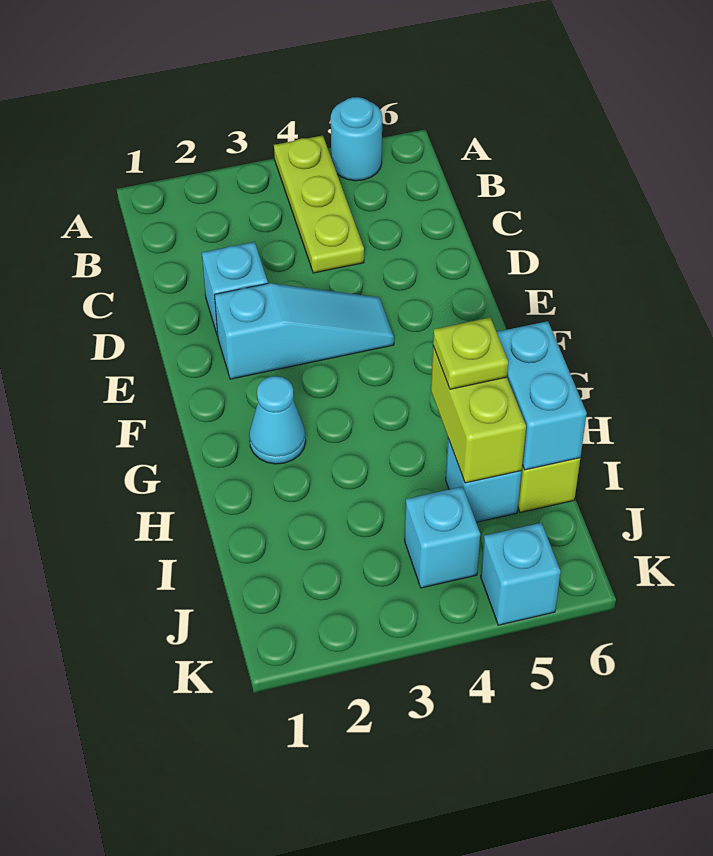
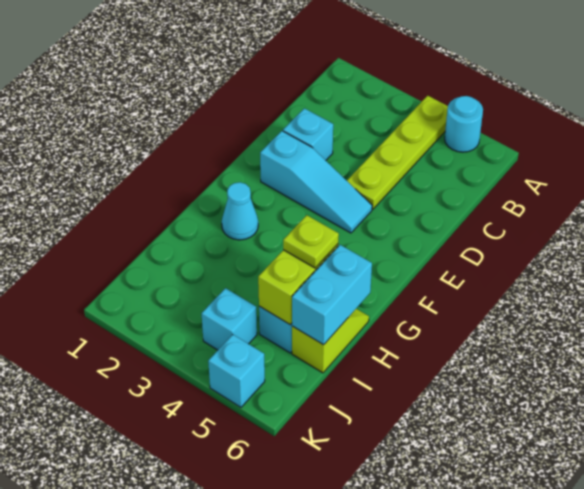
lime 1x3 plate [274,136,364,273] -> lime 1x4 plate [347,96,448,209]

